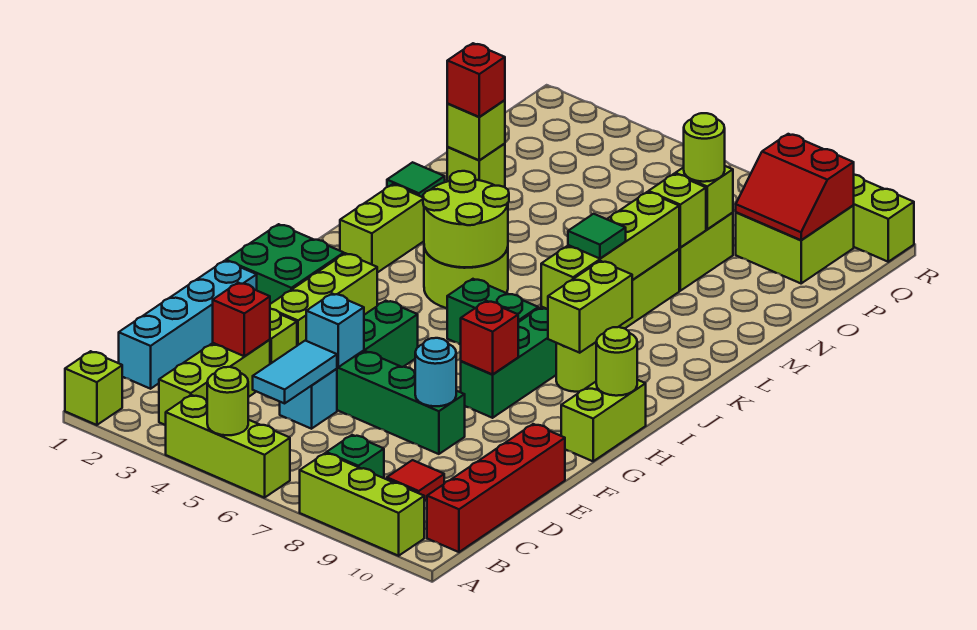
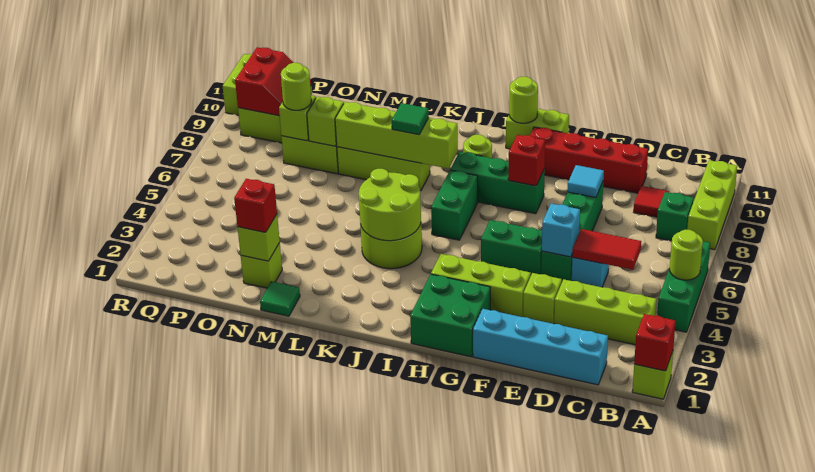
lime 1x3 brick [166,395,290,498] -> green 1x3 brick [657,241,710,332]
red 1x4 brick [427,424,565,552] -> red 1x4 brick moved to [530,127,648,193]
cyan 1x2 tile [253,341,337,403] -> red 1x2 tile [572,229,641,270]
red 1x1 brick [213,283,270,356] -> red 1x1 brick moved to [634,314,676,371]
cyan 1x1 round brick [415,338,456,406] -> cyan 1x1 tile [568,165,604,198]
lime 1x2 brick [548,261,632,353] -> none
lime 1x2 brick [340,184,424,273] -> none

